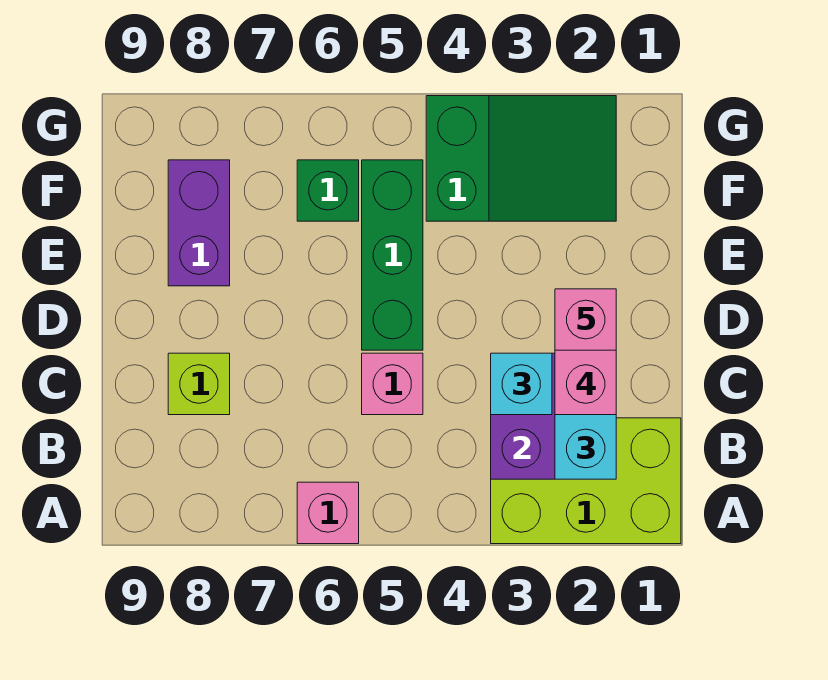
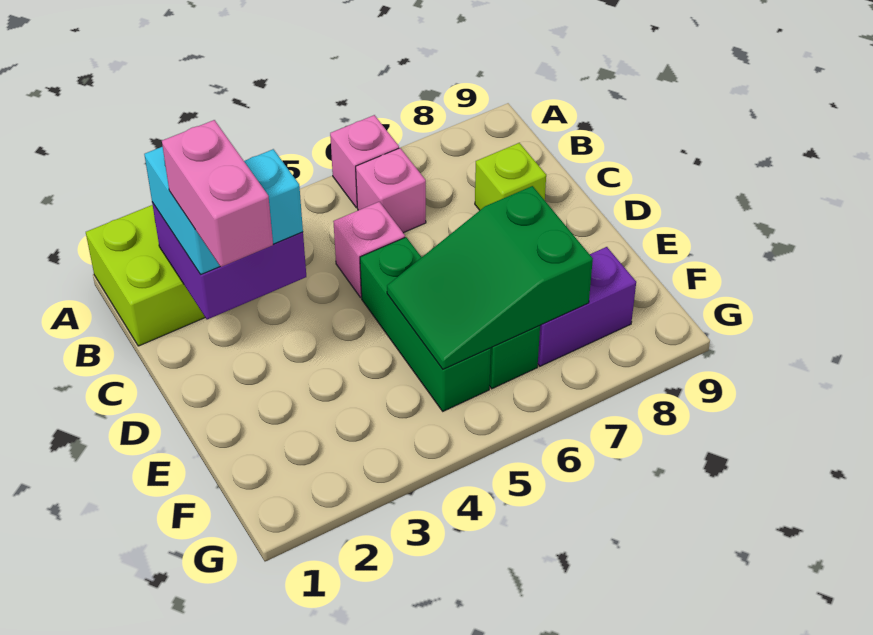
pink 1x1 brick [555,289,616,350] -> pink 1x1 brick moved to [356,148,426,233]
purple 1x2 brick [168,160,230,286] -> purple 1x2 brick turned to [538,247,636,366]
green 2x3 slope [426,96,616,221] -> green 2x3 slope moved to [387,186,593,369]

